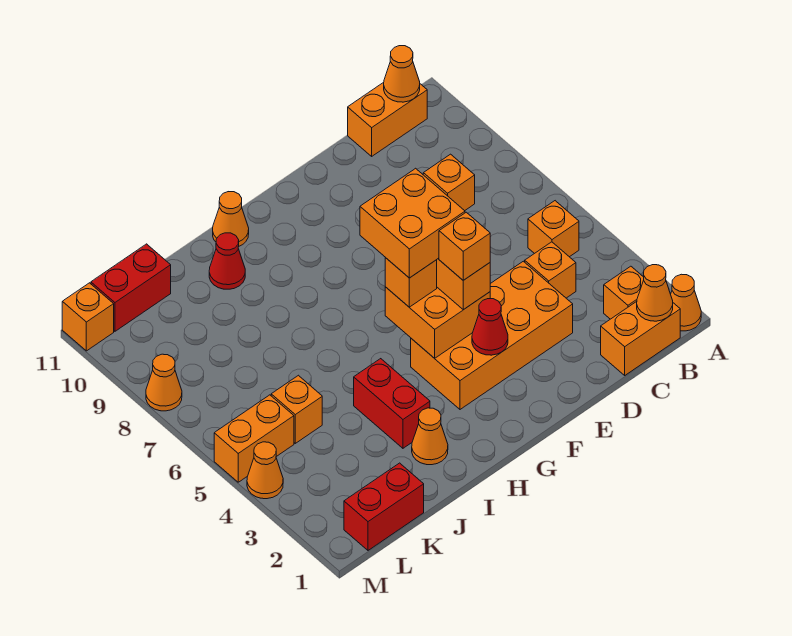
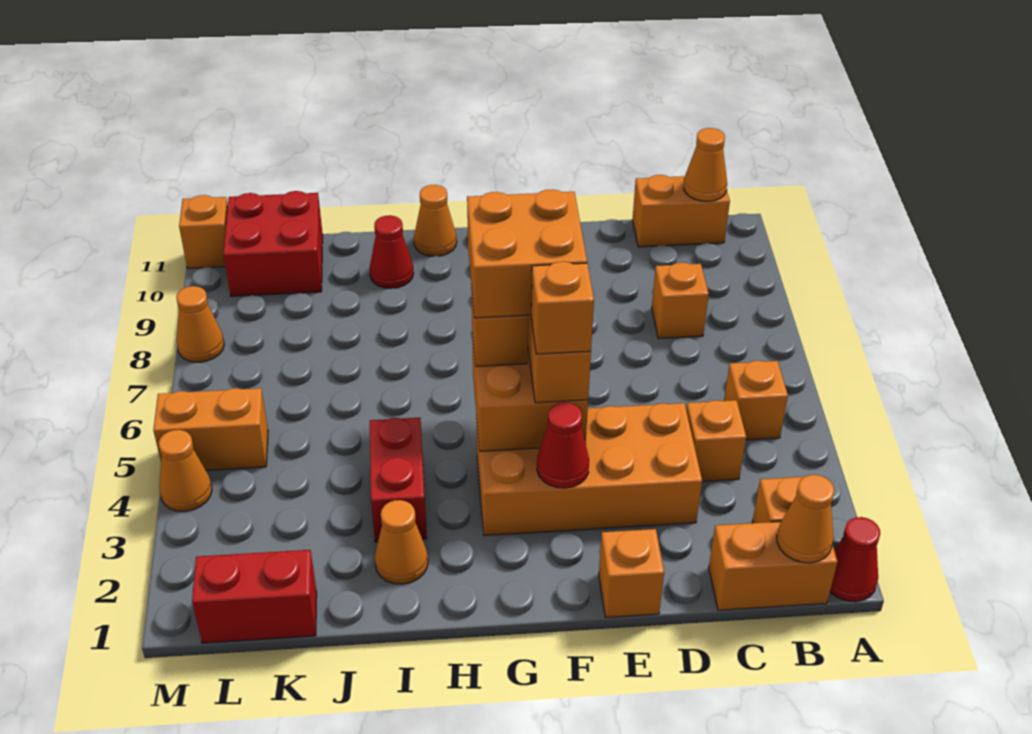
orange 1x1 cone [671,274,701,331] -> red 1x1 cone [830,517,880,602]
orange 1x1 brick [271,375,322,443] -> orange 1x1 brick moved to [599,529,664,617]
red 1x2 brick [91,244,171,331] -> red 2x2 brick [223,191,323,296]

